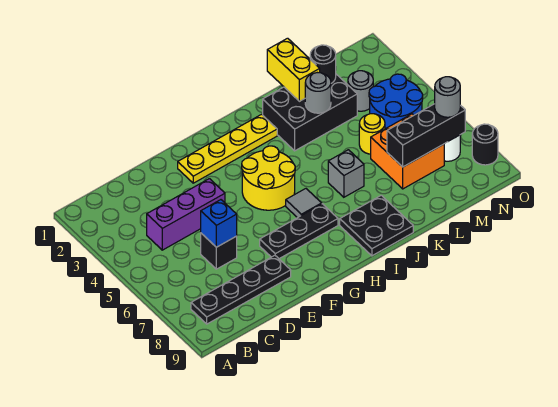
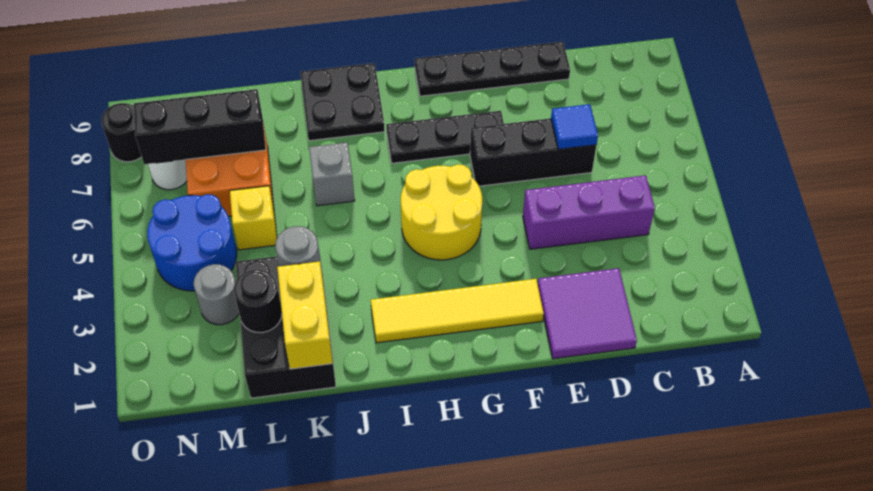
black 1x4 plate [191,255,291,324] -> black 1x4 plate moved to [415,42,570,96]
none -> purple 2x2 tile [538,268,637,359]
black 1x1 brick [201,233,237,269] -> black 1x3 brick [470,118,596,186]
blue 1x1 brick [201,200,237,247] -> blue 1x1 tile [551,104,598,149]
yellow 1x4 plate [178,114,277,183] -> yellow 1x4 tile [371,279,544,343]
grey 1x1 tile [286,189,322,218] -> none
black 2x3 brick [263,74,357,151] -> black 2x3 brick turned to [236,252,336,398]
yellow 1x1 round brick [359,114,385,154] -> yellow 1x1 brick [230,186,277,250]
grey 1x1 round brick [435,77,460,117] -> none

